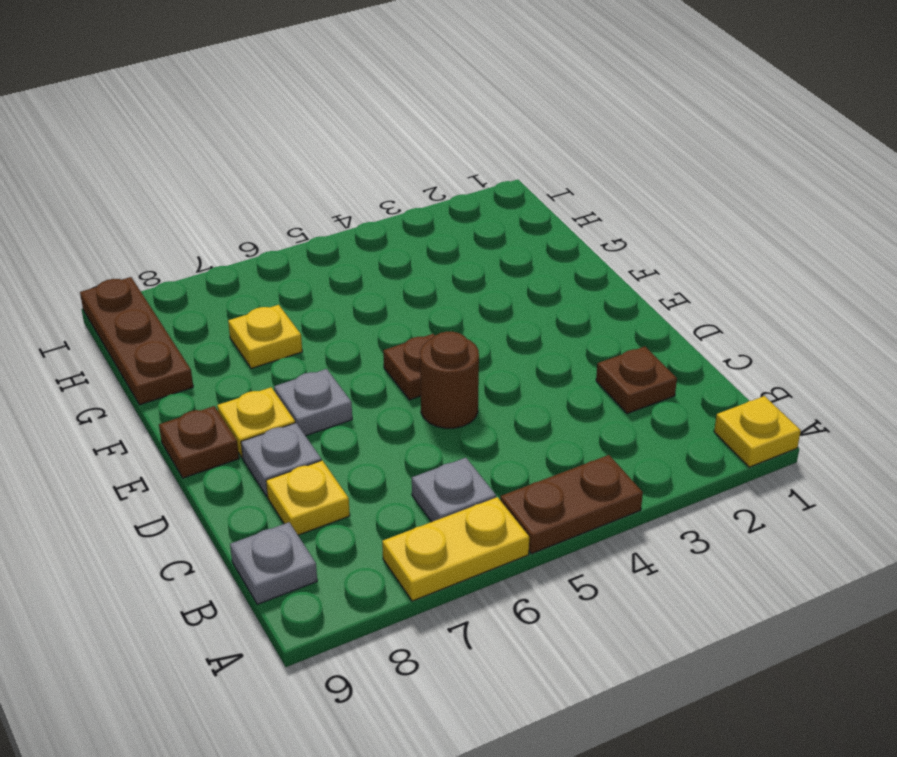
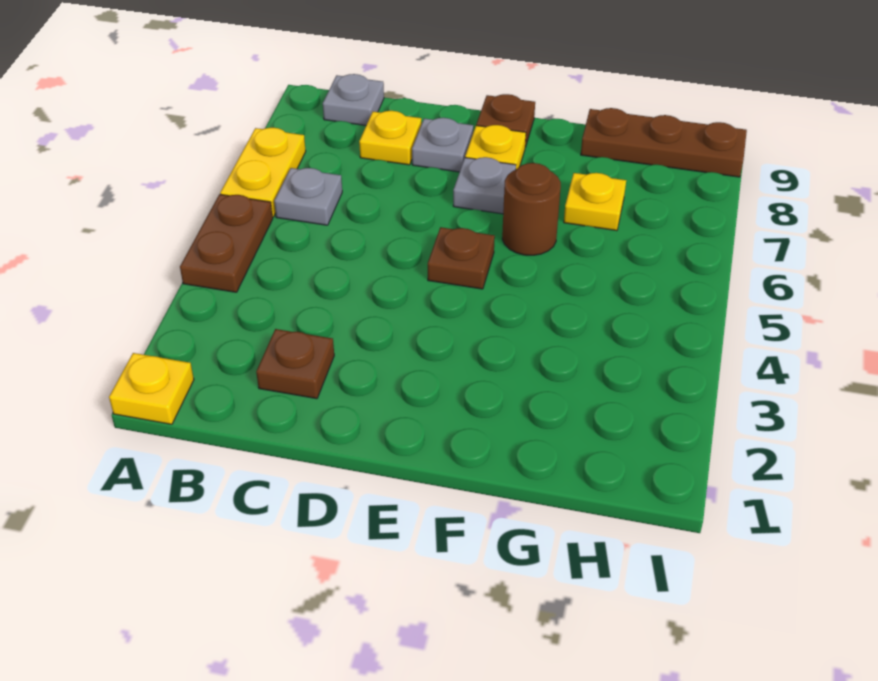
brown 1x1 round brick [420,332,479,428] -> brown 1x1 round brick moved to [502,163,561,255]

